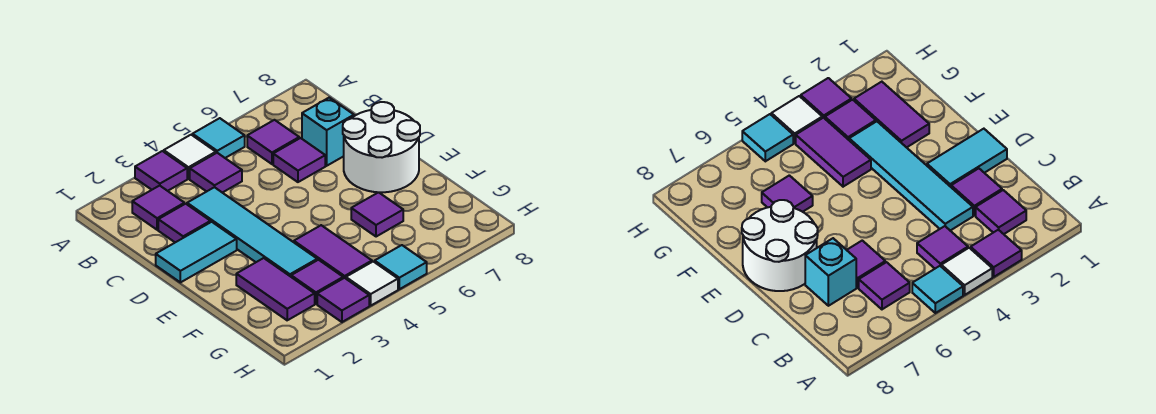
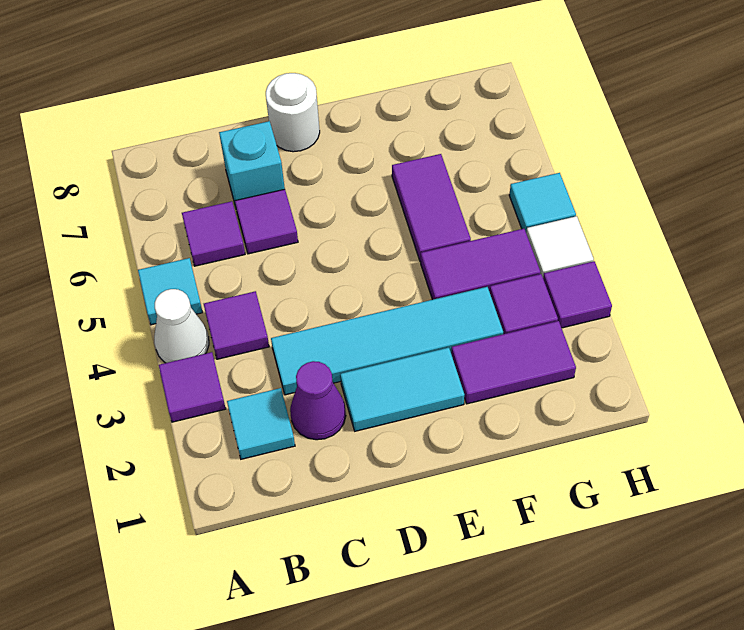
white 1x1 tile [164,135,216,179] -> white 1x1 cone [154,289,209,363]
purple 1x1 tile [132,186,184,230] -> cyan 1x1 tile [227,388,295,459]
purple 1x1 tile [158,204,210,242] -> purple 1x1 cone [290,361,346,440]
cyan 1x2 tile [156,222,237,282] -> cyan 1x2 tile turned to [340,348,464,431]
white 2x2 round brick [343,102,420,192] -> white 1x1 round brick [266,73,320,152]
purple 1x1 tile [351,192,403,237] -> purple 1x2 tile [392,154,471,262]

